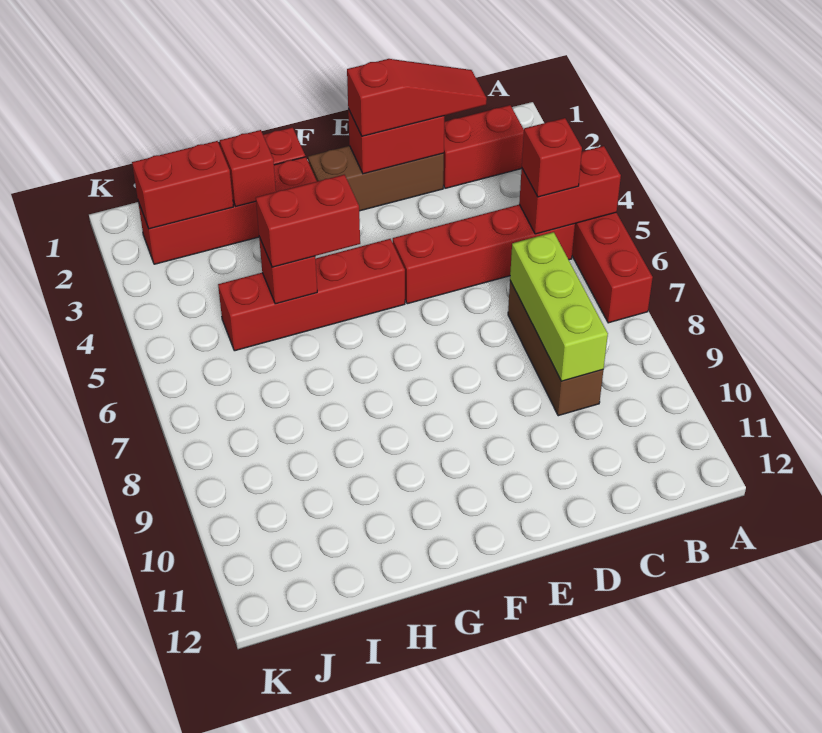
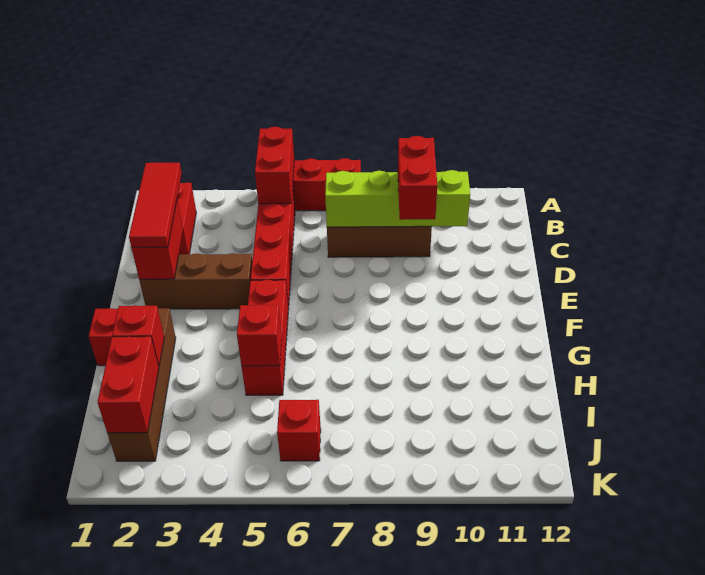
red 1x1 brick [522,118,582,197] -> red 1x1 brick moved to [277,400,321,461]
red 1x3 slope [347,59,487,136] -> red 1x3 tile [129,163,182,247]
lime 1x3 brick [510,232,608,381] -> lime 1x4 brick [325,170,470,227]
brown 1x3 brick [308,146,444,211] -> brown 1x3 brick turned to [139,253,252,309]
red 1x4 brick [218,239,405,351] -> red 1x3 brick [242,280,289,395]
red 1x4 brick [138,157,317,264] -> brown 1x4 brick [107,308,176,461]
red 1x2 brick [256,175,360,267] -> red 1x2 brick moved to [398,136,437,220]

